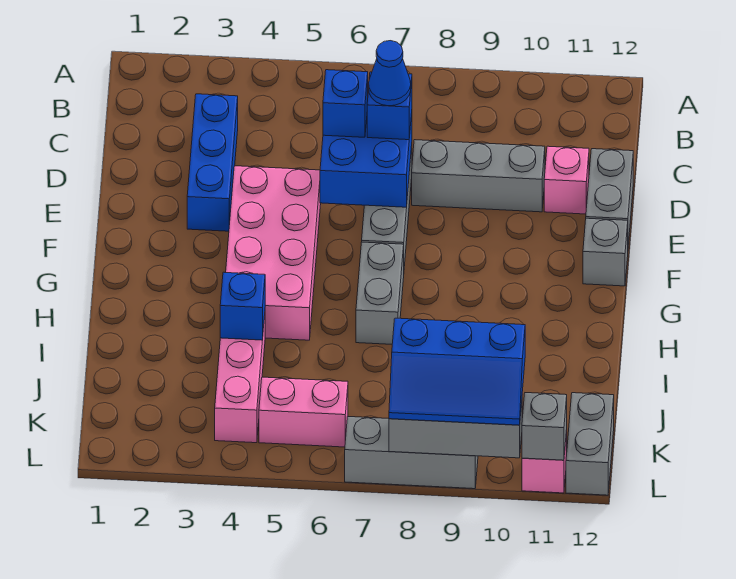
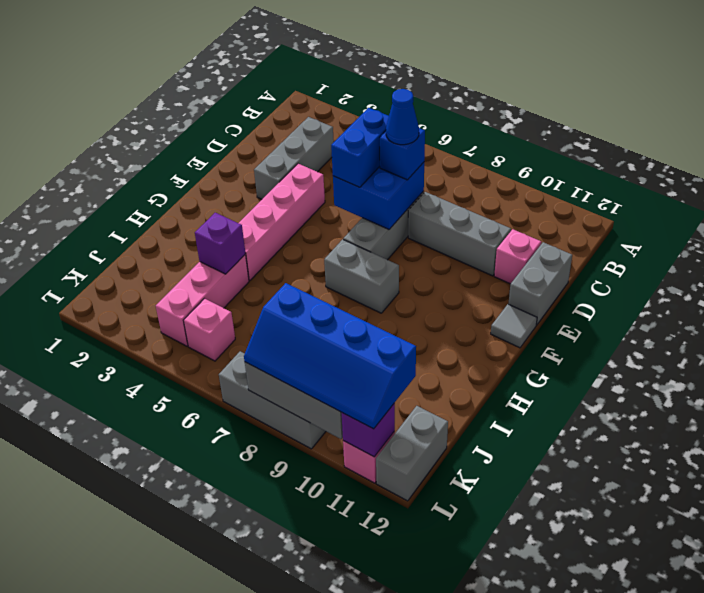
blue 1x3 brick [187,94,238,231] -> grey 1x3 brick [254,117,334,199]
blue 1x1 brick [323,70,368,137] -> blue 1x2 brick [331,108,389,187]
pink 2x4 brick [226,166,321,340] -> pink 1x4 brick [239,164,325,281]
grey 1x1 brick [583,218,628,286] -> grey 1x1 tile [491,304,537,348]
grey 1x2 brick [356,242,404,344] -> grey 1x2 brick turned to [324,239,399,313]
blue 1x1 brick [220,272,265,340] -> purple 1x1 brick [195,213,246,274]
pink 1x2 brick [259,377,348,447] -> pink 1x1 brick [183,299,235,361]
blue 2x3 slope [389,318,525,425] -> blue 2x4 slope [244,283,416,429]
grey 1x1 brick [522,393,567,460] -> purple 1x1 brick [342,403,395,457]

